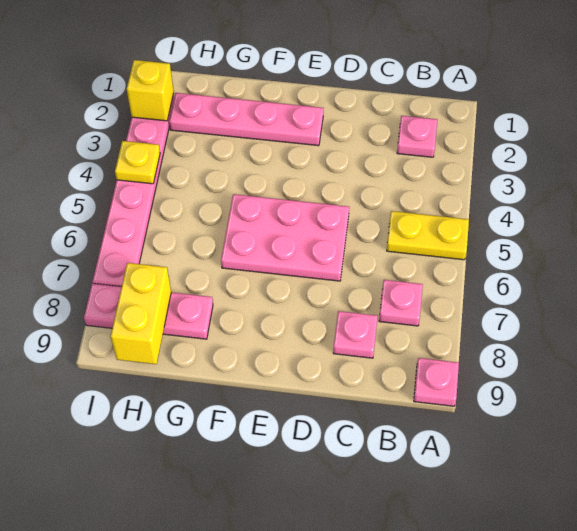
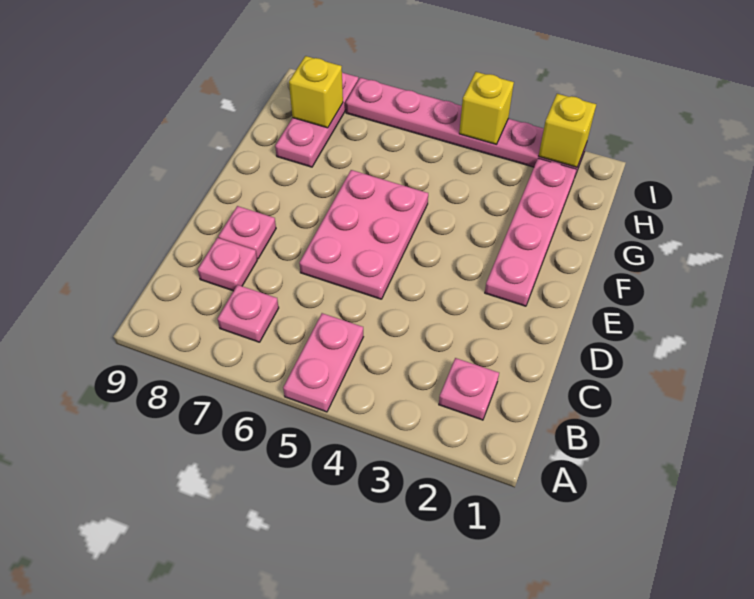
yellow 1x2 plate [387,211,469,260] -> pink 1x2 plate [283,313,363,412]
pink 1x1 plate [414,358,459,406] -> pink 1x1 plate moved to [218,206,276,259]
yellow 1x2 brick [110,263,171,364] -> yellow 1x1 brick [289,56,343,128]
yellow 1x1 plate [115,141,160,184] -> yellow 1x1 brick [459,72,514,144]

